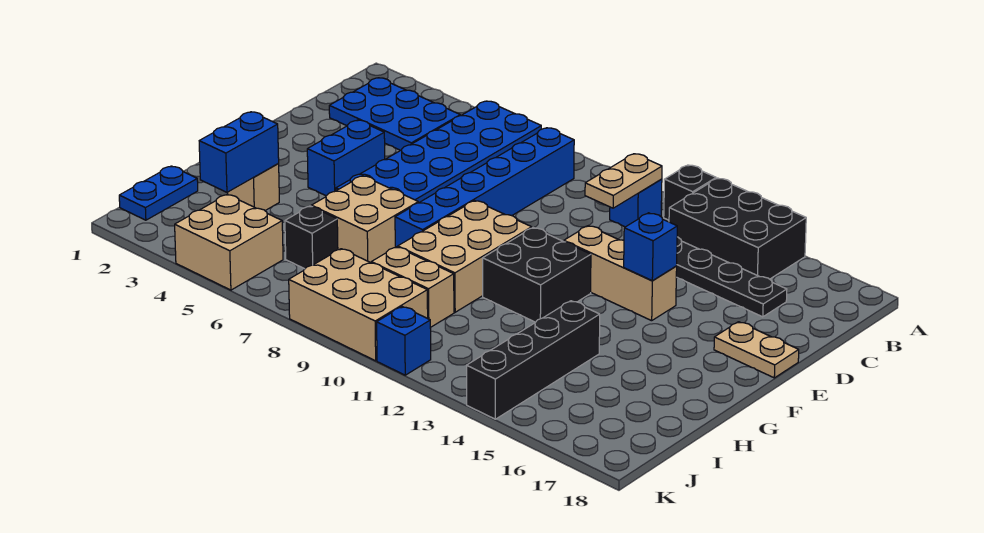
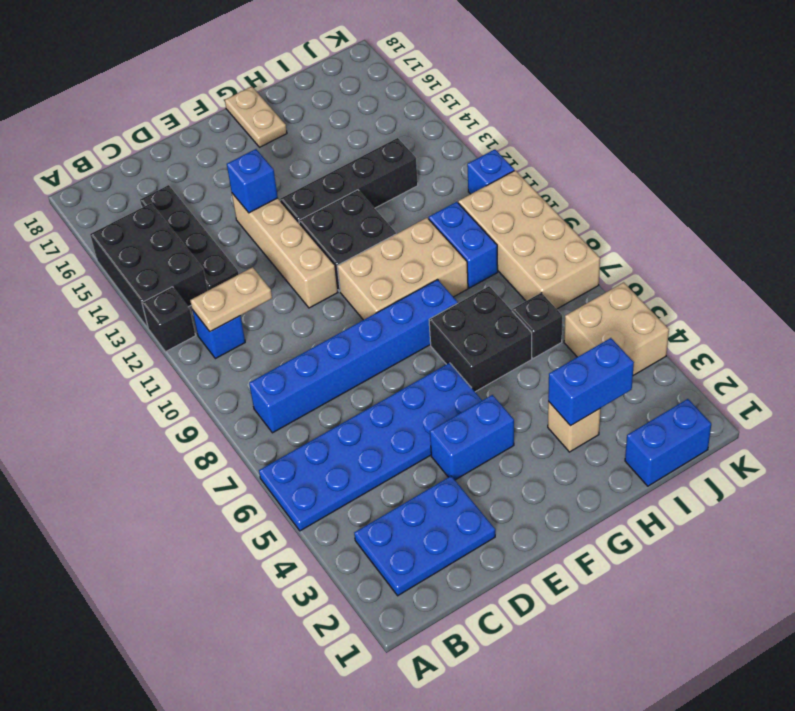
blue 2x3 plate [329,78,460,150] -> blue 2x3 plate turned to [354,476,495,596]
tan 1x3 brick [564,226,677,321] -> tan 1x4 brick [232,193,338,308]
tan 1x2 plate [714,322,799,378] -> tan 1x2 plate moved to [225,87,287,147]
tan 2x2 brick [311,176,418,263] -> black 2x2 brick [429,286,532,392]
black 1x4 brick [467,301,600,419] -> black 1x4 brick moved to [280,138,418,222]
blue 1x2 plate [119,166,198,220] -> blue 1x2 brick [625,399,711,486]
tan 1x2 brick [371,247,454,328] -> blue 1x2 brick [429,202,498,288]
tan 2x3 brick [289,249,428,361] -> tan 2x4 brick [458,170,600,309]

